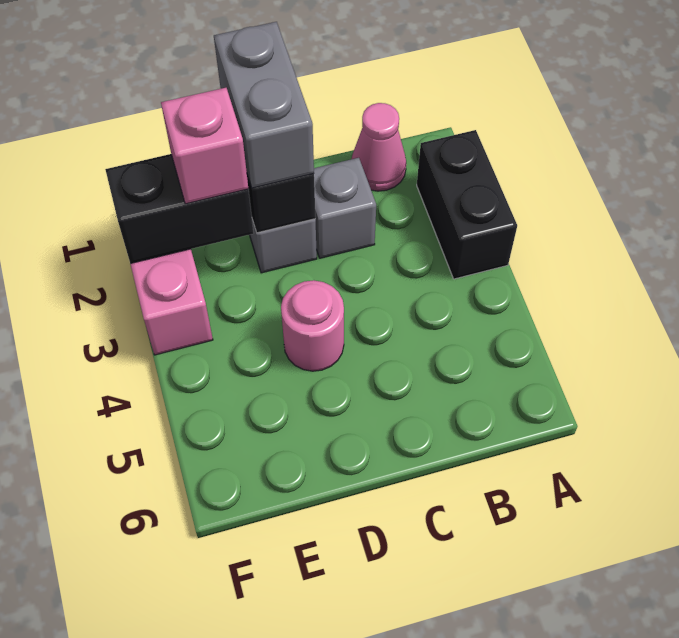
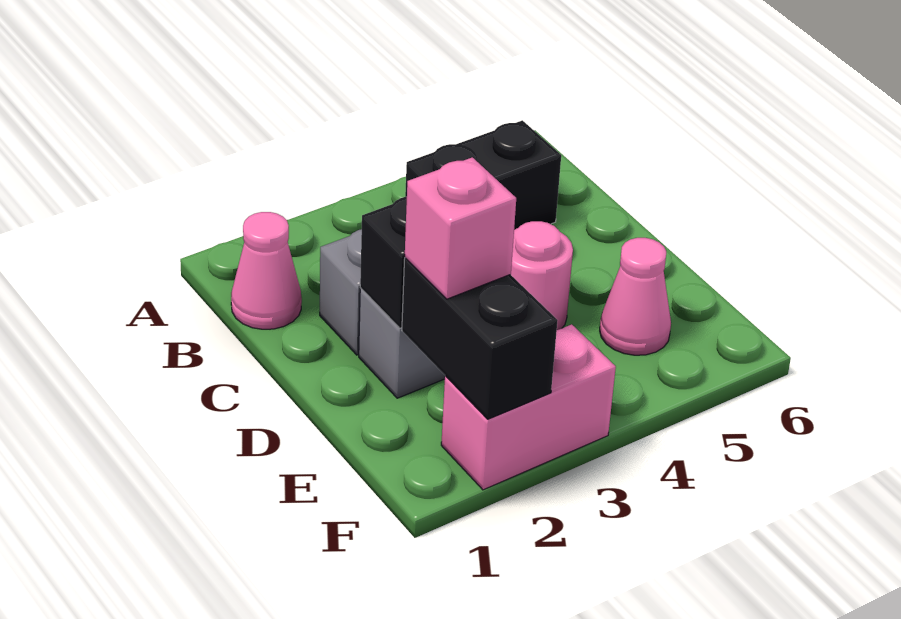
black 1x2 brick [417,130,517,279] -> black 1x2 brick moved to [405,120,561,230]
grey 1x2 brick [214,22,314,188] -> none
none -> pink 1x1 cone [600,238,671,355]

